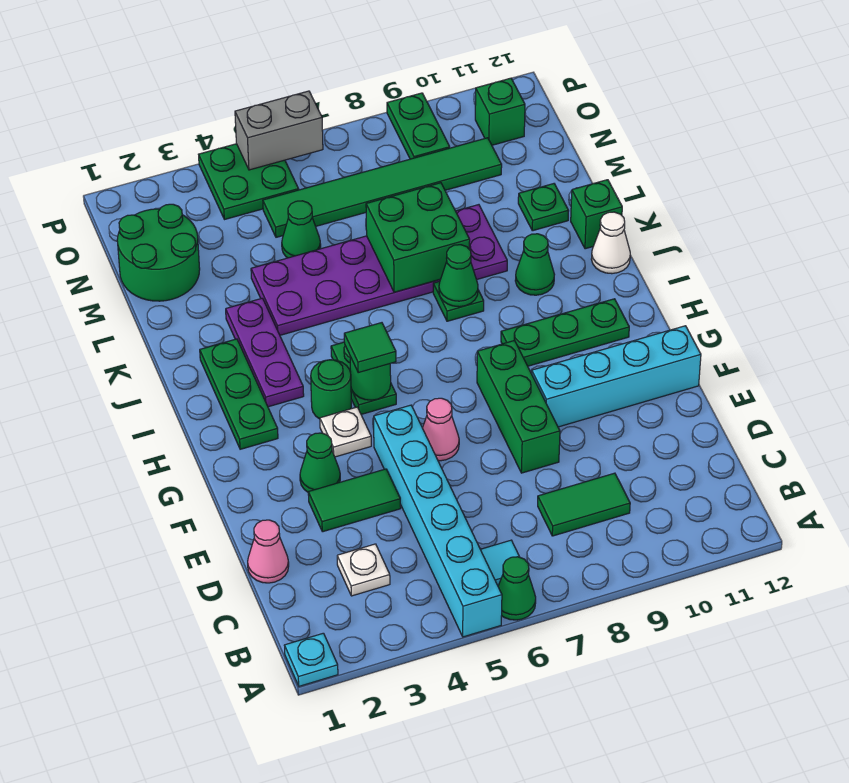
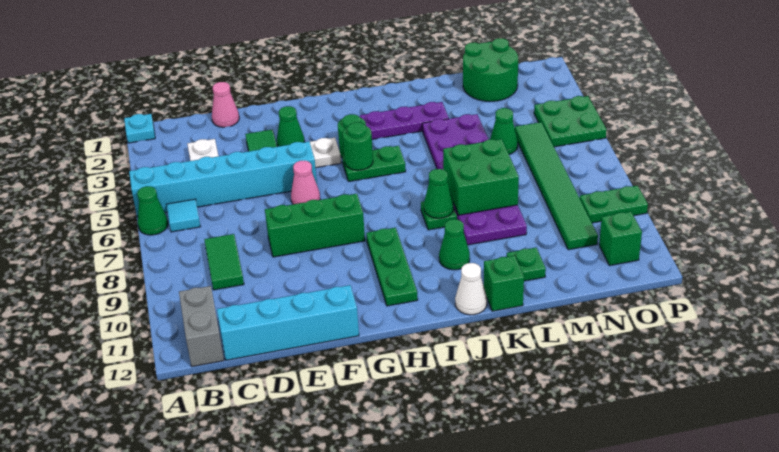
cyan 1x4 brick [532,326,701,427] -> cyan 1x4 brick turned to [217,285,359,360]
green 1x3 plate [200,339,278,449] -> none
green 1x1 tile [344,323,396,372] -> none
grey 1x2 brick [235,91,323,170] -> grey 1x2 brick moved to [179,286,224,367]

